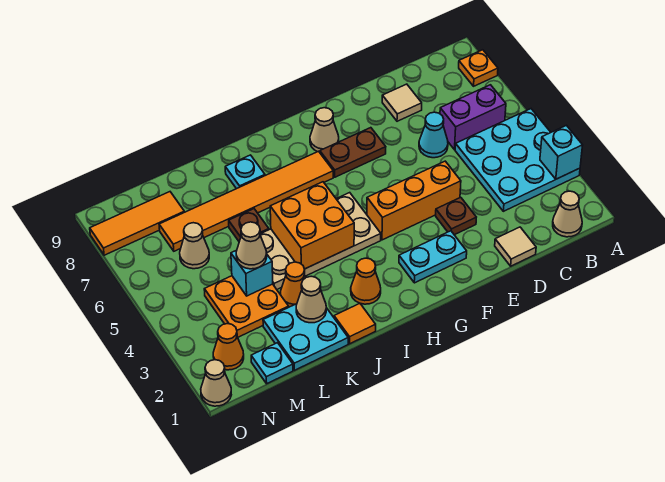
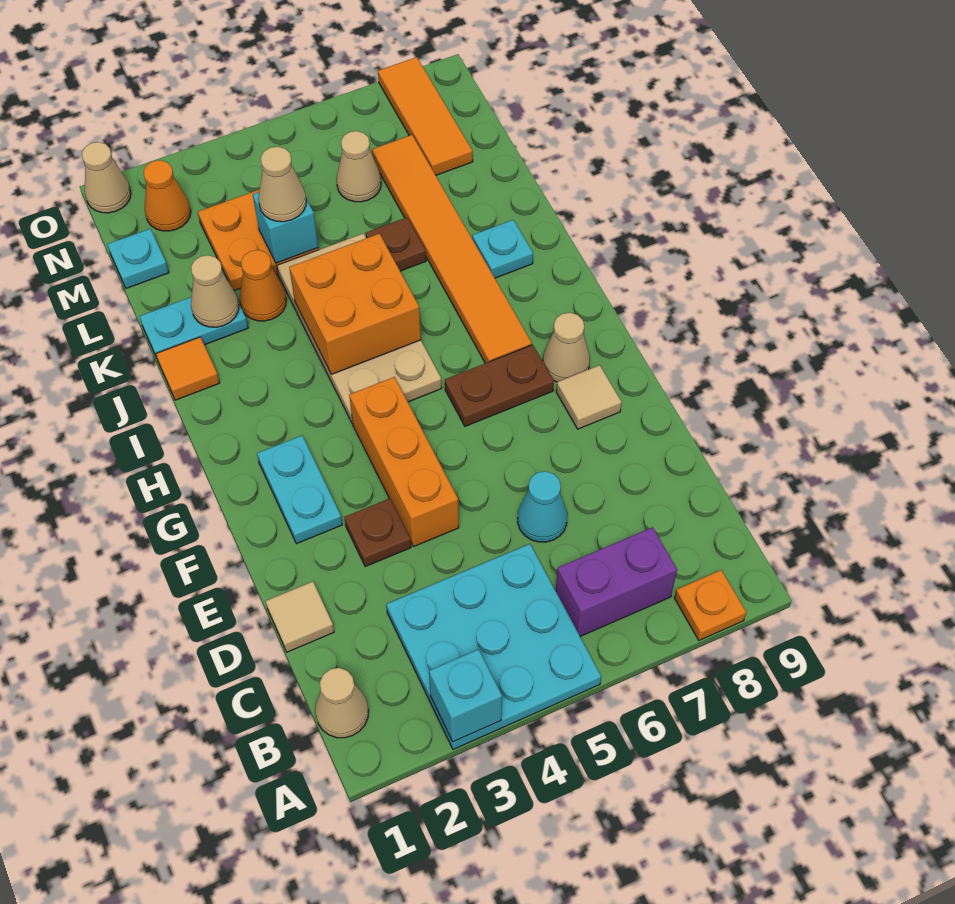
purple 1x2 brick [440,85,506,150] -> purple 1x2 brick turned to [555,527,677,636]
tan 1x1 tile [382,84,422,121] -> tan 1x1 tile moved to [556,365,622,429]
brown 1x2 plate [320,128,386,177] -> brown 1x2 plate turned to [445,345,554,426]
orange 1x1 cone [351,258,381,304] -> none
cyan 2x2 plate [263,304,348,370] -> cyan 1x2 plate [139,297,248,358]

